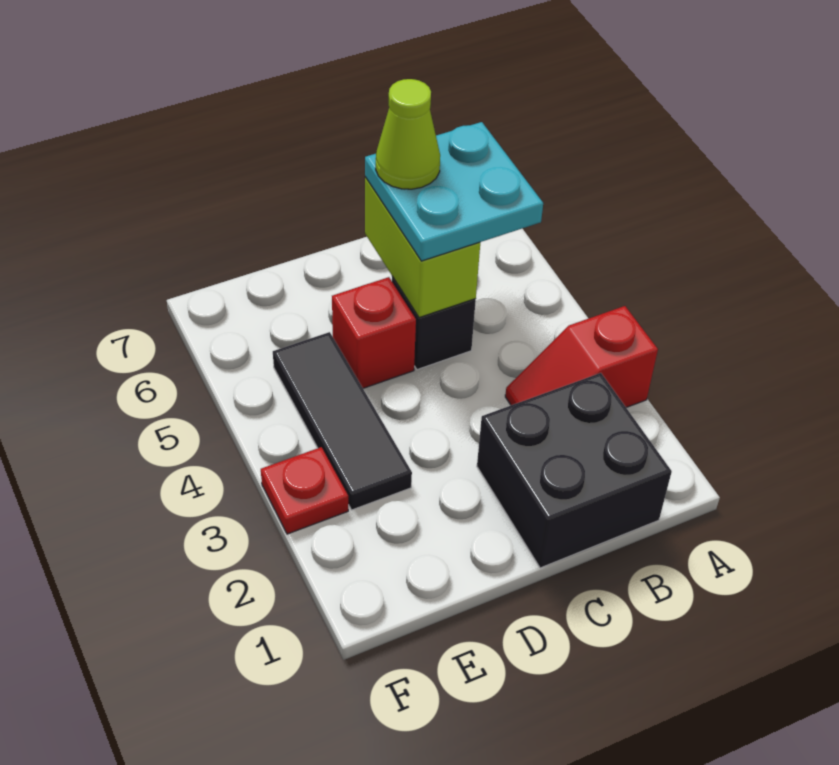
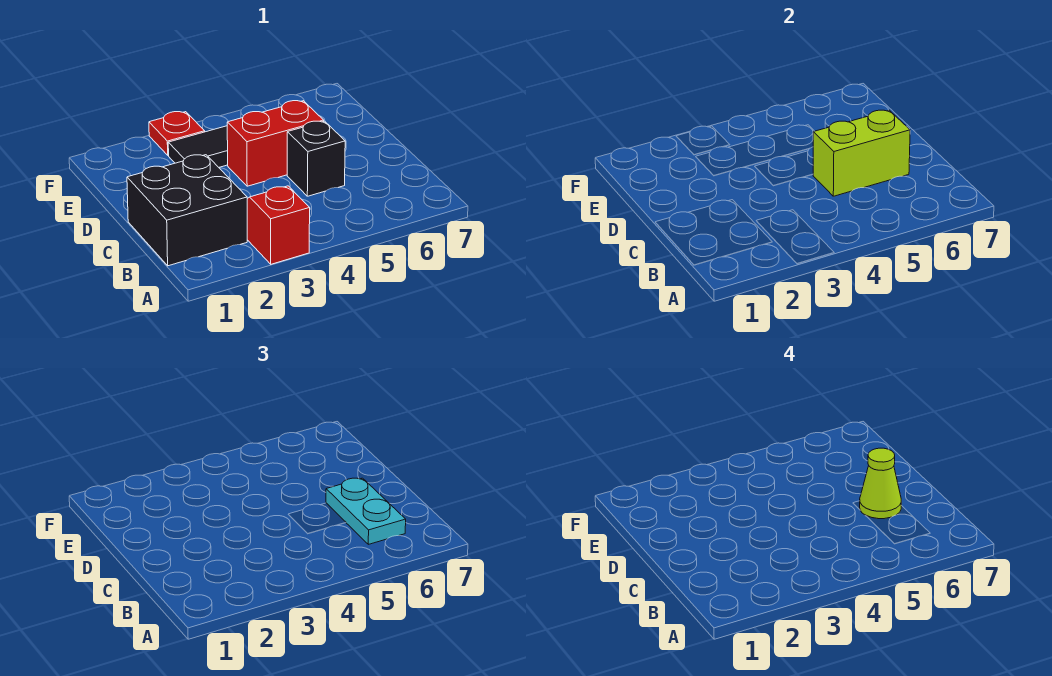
cyan 2x2 plate [365,122,543,261] -> cyan 1x2 plate [326,478,406,544]
red 1x1 brick [332,277,416,388] -> red 1x2 brick [227,101,324,186]

